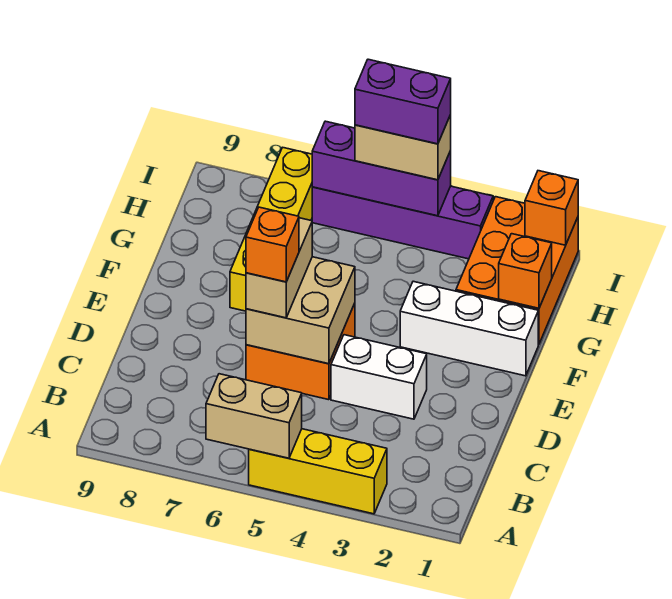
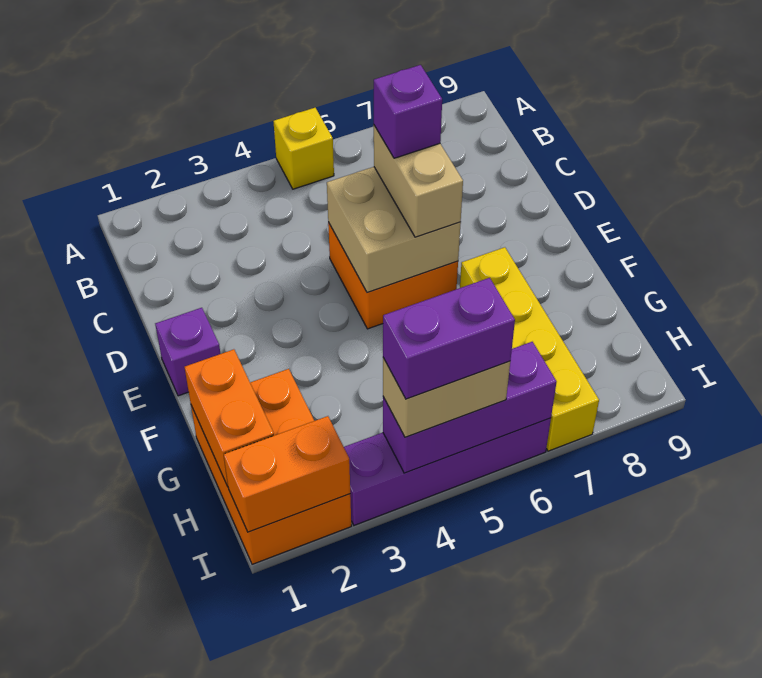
yellow 1x3 brick [249,429,387,514] -> yellow 1x1 brick [273,108,334,189]
tan 1x2 brick [206,374,302,458] -> none
white 1x2 brick [331,335,427,419] -> none
orange 1x1 brick [246,207,299,282] -> purple 1x1 brick [374,65,442,158]
none -> purple 1x1 brick [155,308,220,396]
white 1x3 brick [400,281,538,376] -> none
orange 1x1 brick [499,234,552,308] -> orange 1x2 brick [185,349,274,486]
orange 1x1 brick [525,171,578,245] -> orange 1x2 brick [224,416,350,532]

